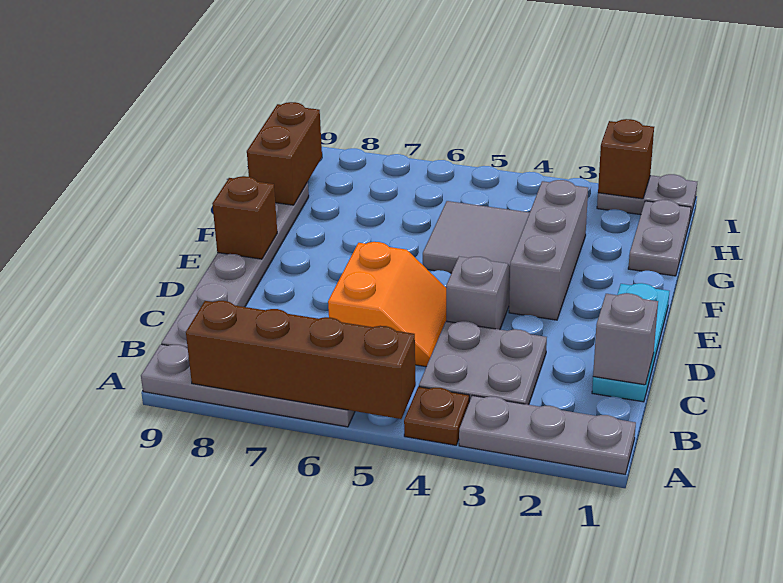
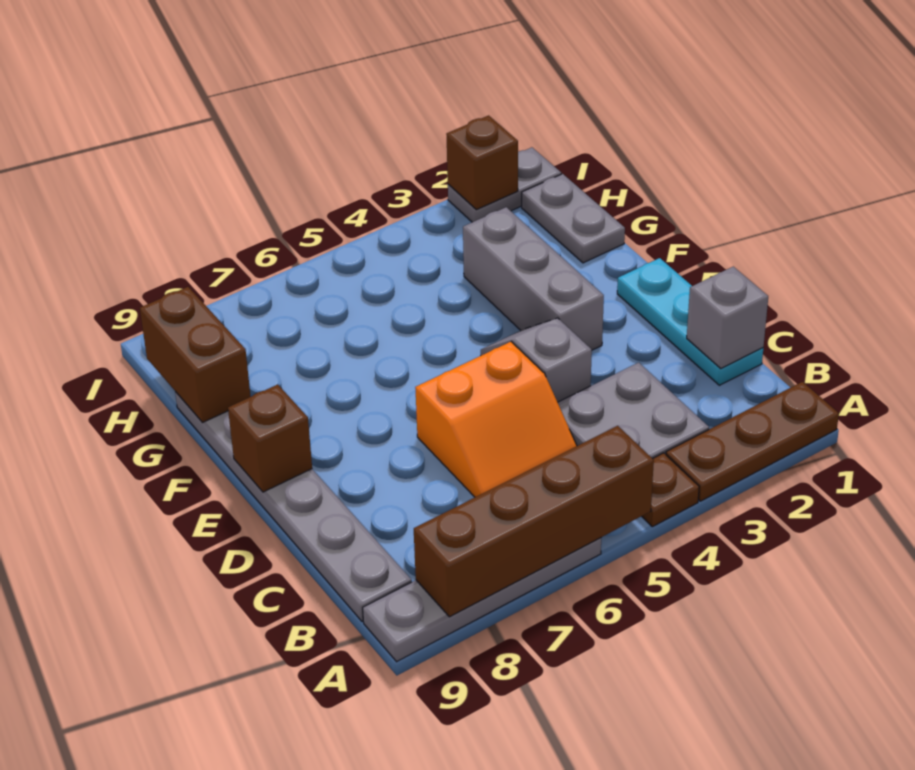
grey 1x3 plate [459,396,636,474] -> brown 1x3 plate [666,382,839,501]
orange 2x2 slope [328,242,446,367] -> orange 2x2 slope turned to [415,342,577,497]
grey 2x2 tile [423,201,530,273] -> none

